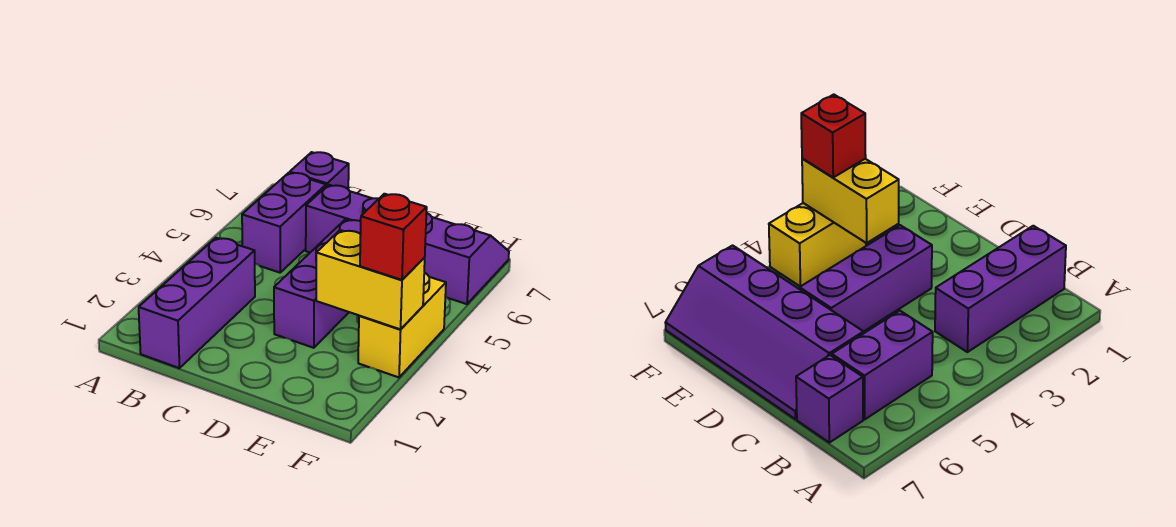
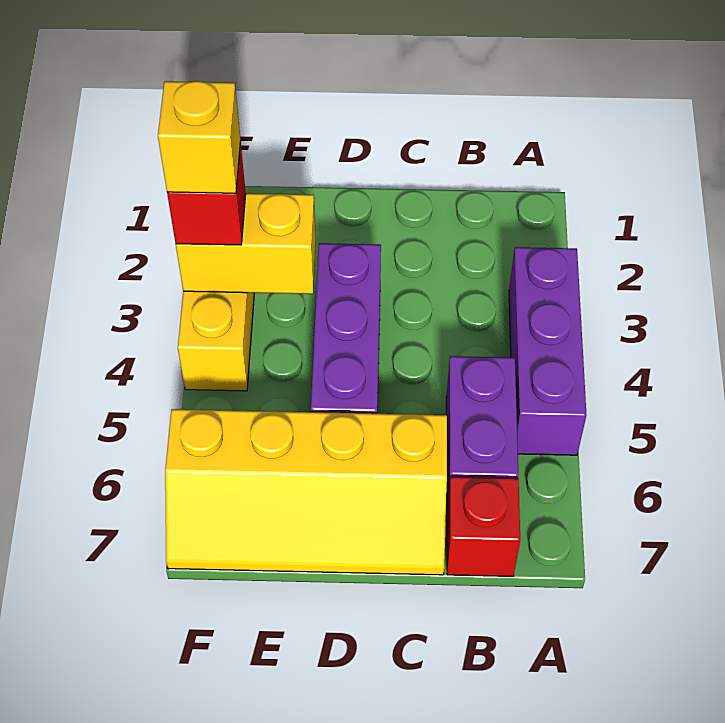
purple 1x3 brick [139,238,255,368] -> purple 1x3 brick moved to [509,247,586,455]
purple 1x1 brick [290,152,349,189] -> red 1x1 brick [447,477,520,576]
purple 2x4 slope [306,185,509,304] -> yellow 2x4 slope [165,409,447,575]
none -> yellow 1x1 brick [158,81,240,193]

